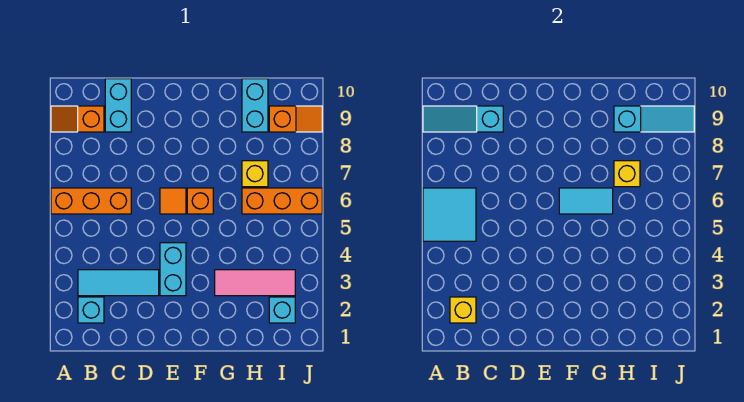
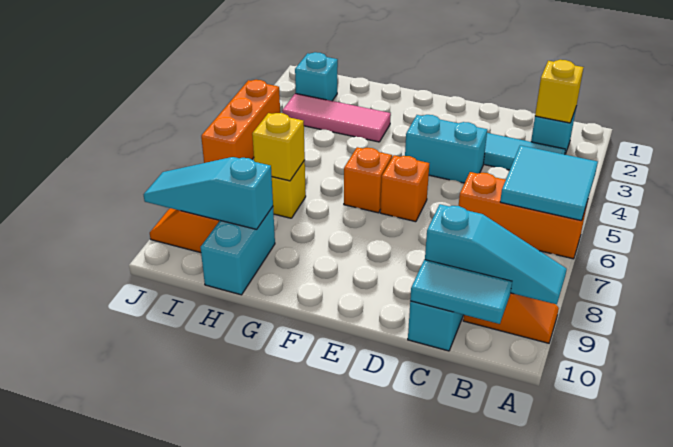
cyan 1x2 brick [160,243,186,296] -> cyan 1x2 brick turned to [405,115,487,183]
orange 1x1 tile [160,188,186,214] -> orange 1x1 brick [380,155,429,222]
cyan 1x2 tile [559,188,613,214] -> cyan 1x2 tile moved to [410,260,512,324]
orange 1x3 brick [242,188,322,214] -> orange 1x3 brick turned to [201,80,280,163]

